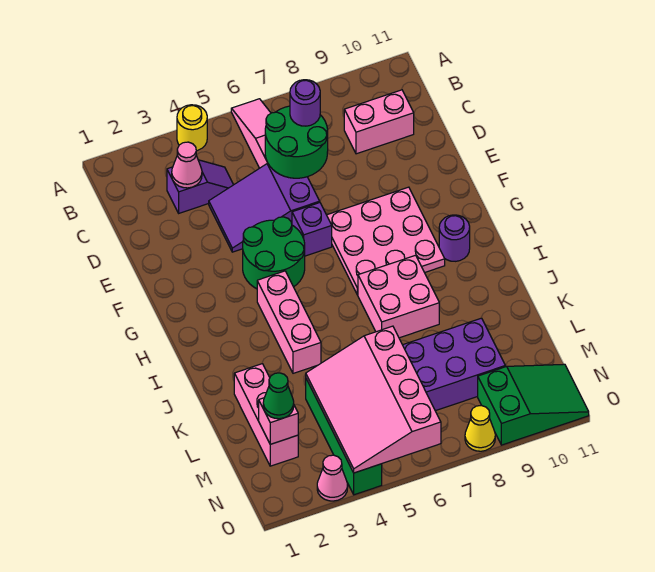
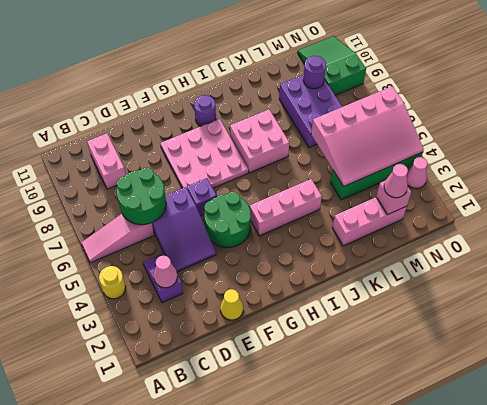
purple 1x1 round brick [290,80,320,126] -> purple 1x1 round brick moved to [303,56,326,89]
green 1x1 cone [263,373,294,419] -> pink 1x1 cone [384,164,408,198]
yellow 1x1 cone [465,406,495,451] -> yellow 1x1 cone moved to [220,289,243,320]

